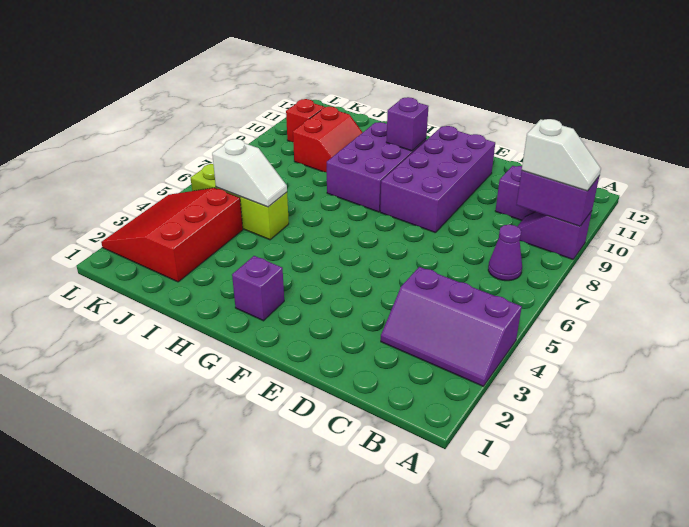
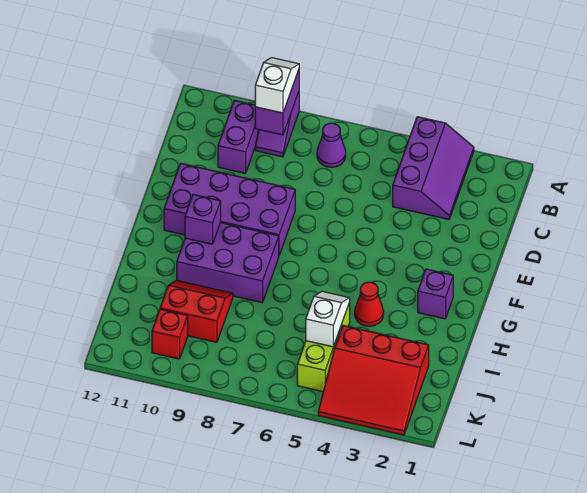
none -> red 1x1 cone [355,282,384,326]

